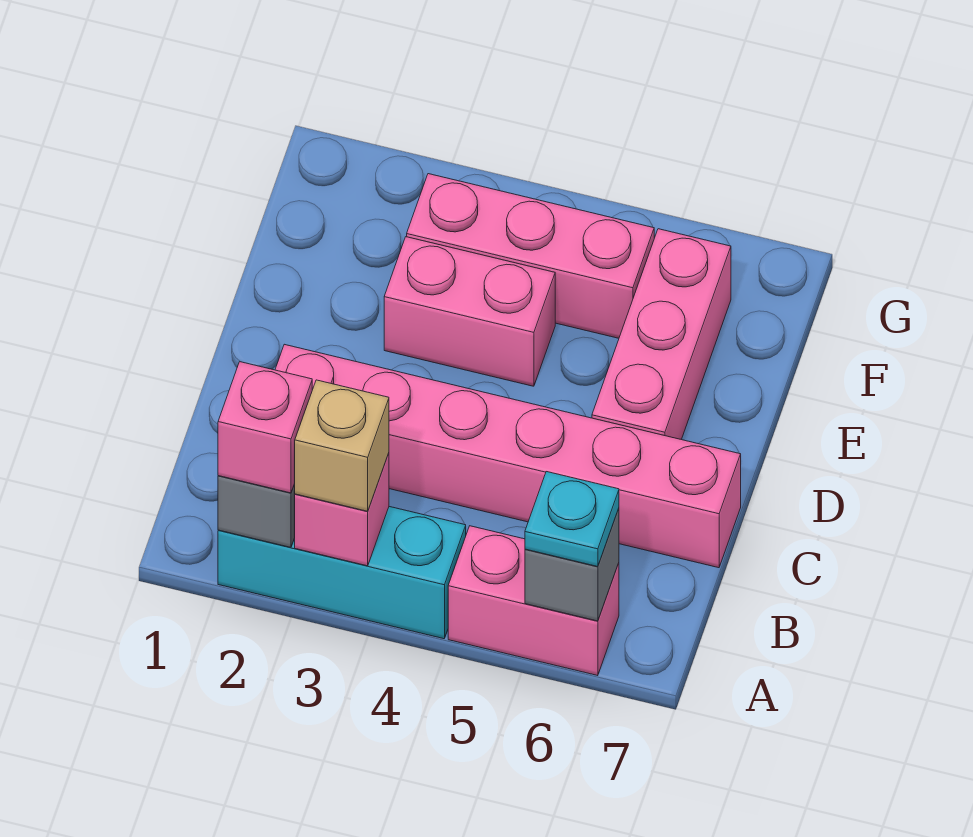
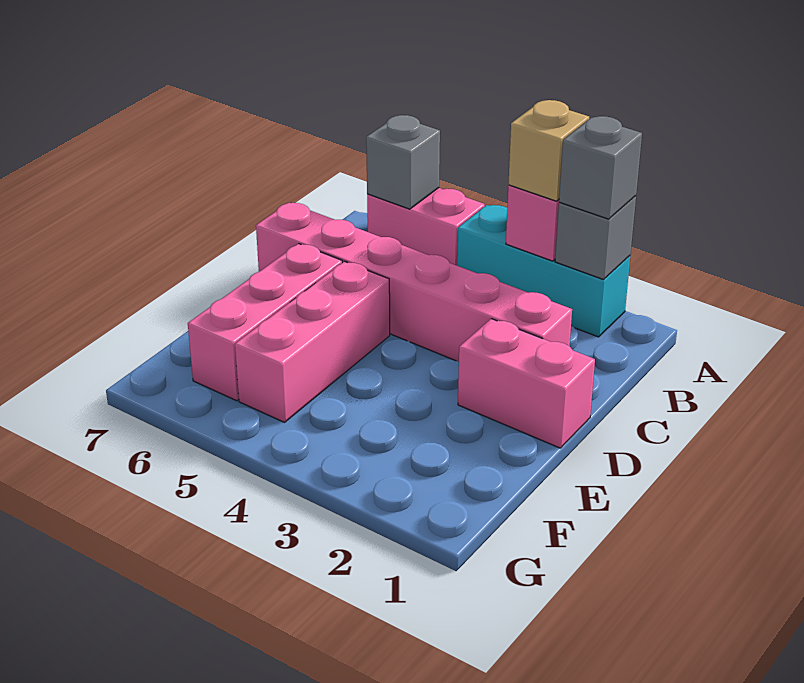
pink 1x1 brick [218,362,312,493] -> grey 1x1 brick [559,116,642,219]
cyan 1x1 plate [525,472,619,567] -> none
pink 1x2 brick [384,237,555,386] -> pink 1x2 brick moved to [458,319,595,448]
pink 1x3 brick [407,174,654,338] -> pink 1x3 brick turned to [235,262,390,422]

